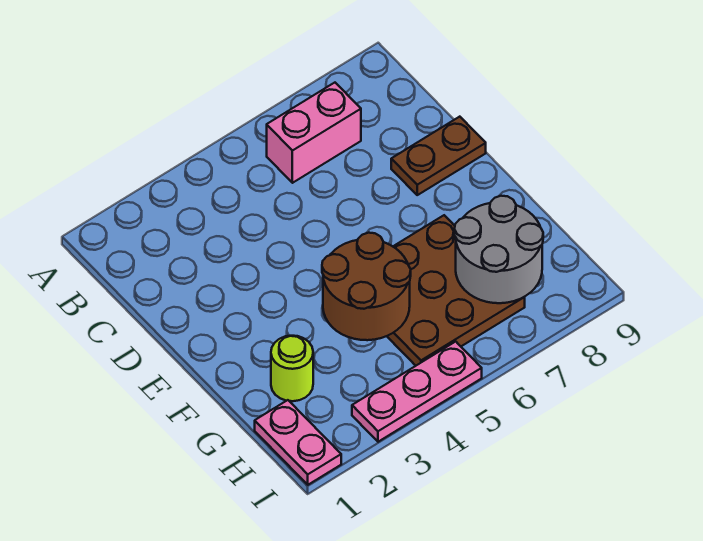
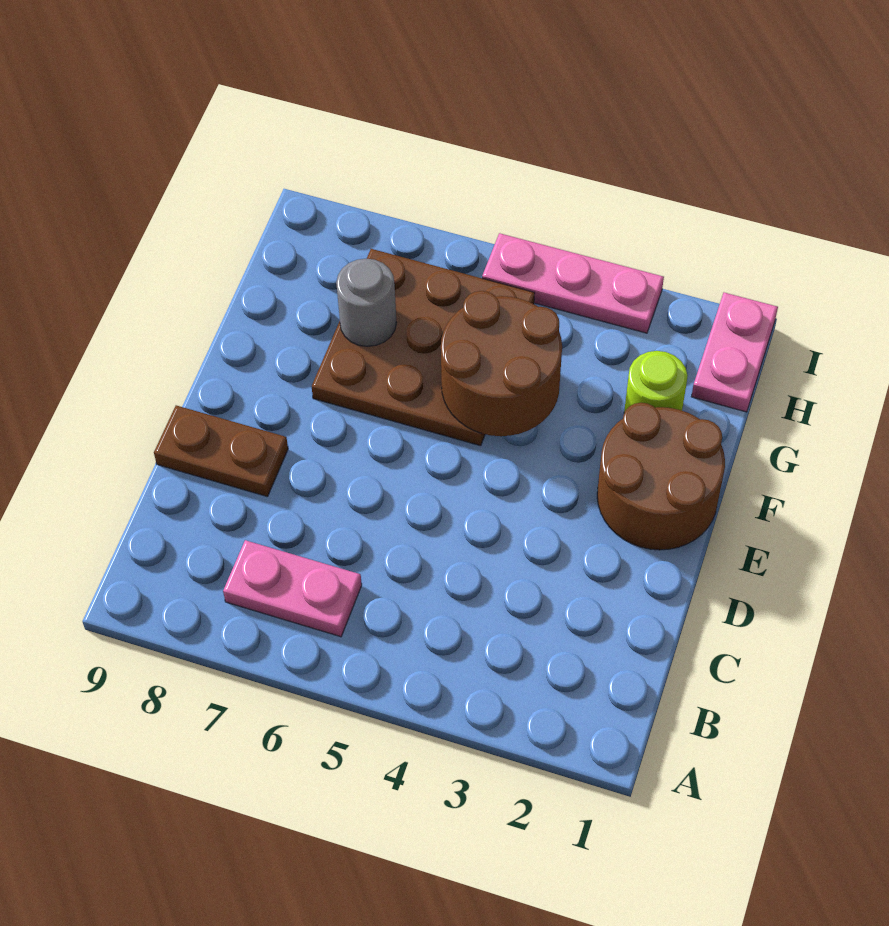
pink 1x2 brick [267,83,361,183] -> pink 1x2 plate [223,540,362,637]
none -> brown 2x2 round brick [597,403,725,550]
grey 2x2 round brick [454,196,543,303] -> grey 1x1 round brick [336,259,396,346]

